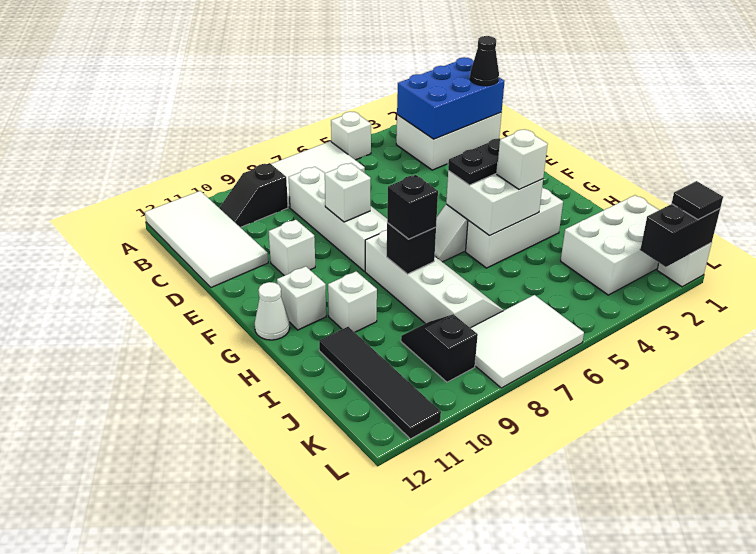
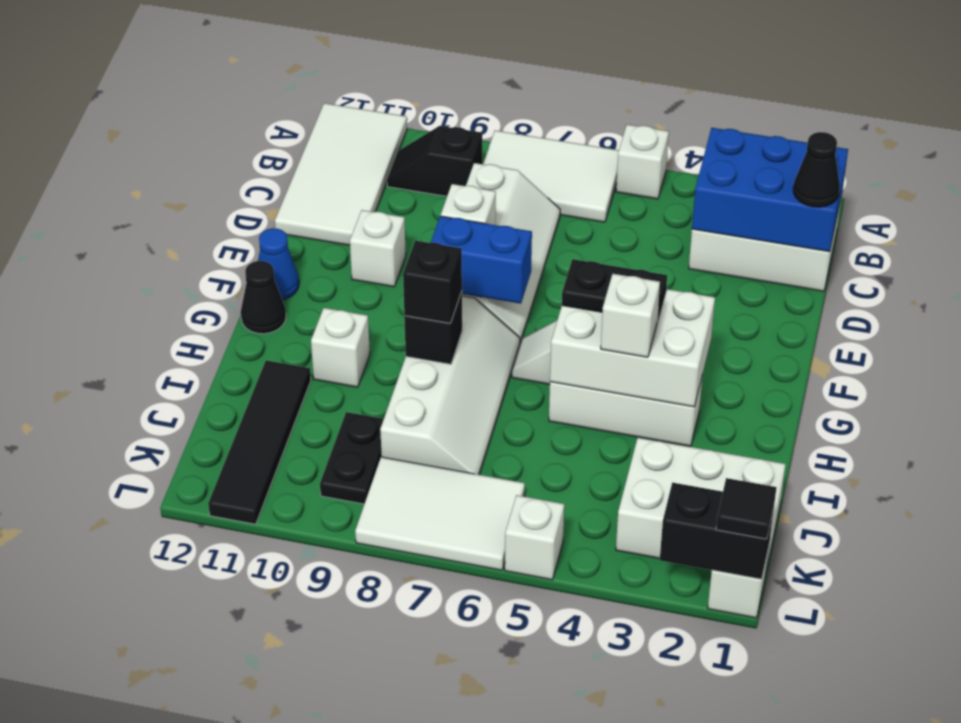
none -> blue 1x2 brick [431,216,532,304]
none -> blue 1x1 cone [258,228,299,300]
white 2x2 brick [446,171,543,236] -> white 2x3 brick [550,289,715,407]
white 1x1 brick [277,266,326,330] -> white 1x1 brick moved to [505,495,564,580]
white 1x1 cone [255,282,290,340] -> black 1x1 cone [241,261,286,334]
black 1x2 slope [401,314,478,382] -> black 1x2 plate [320,412,384,504]

